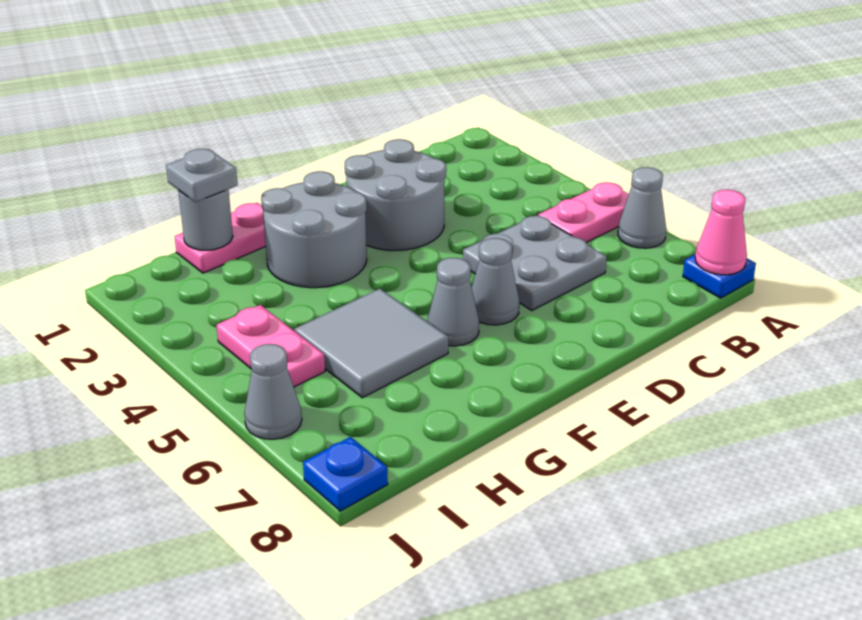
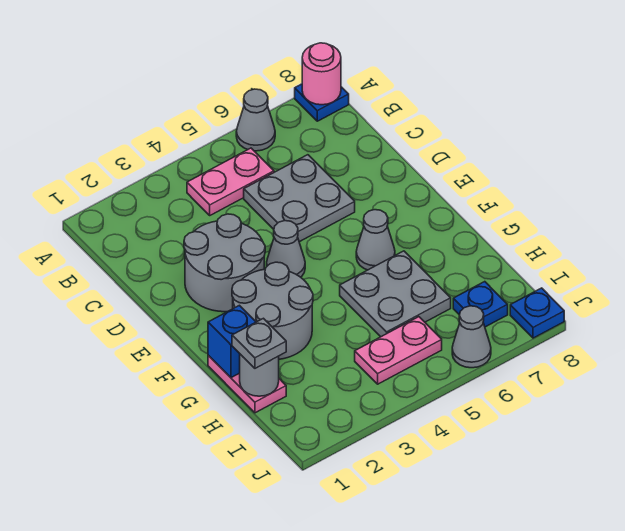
pink 1x2 plate [538,182,629,242] -> pink 1x2 plate turned to [187,148,274,215]
pink 1x1 cone [695,190,747,275] -> pink 1x1 round brick [302,43,341,105]
grey 1x1 cone [472,238,519,325] -> grey 1x1 cone moved to [267,221,305,277]
none -> blue 1x1 brick [208,305,256,378]
grey 2x2 tile [295,289,449,398] -> grey 2x2 plate [340,251,451,337]
none -> blue 1x1 plate [453,282,508,327]

